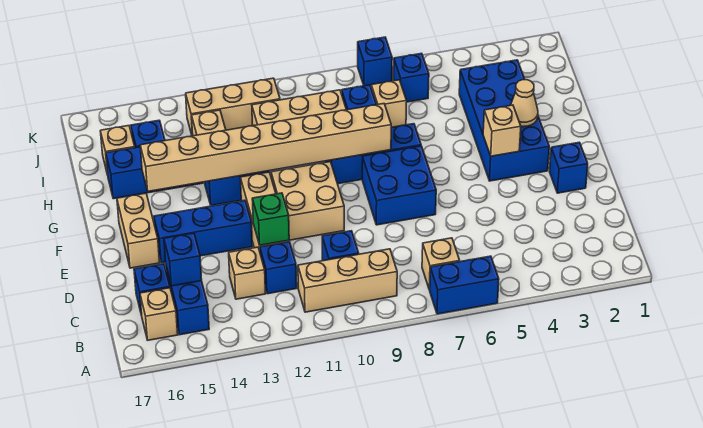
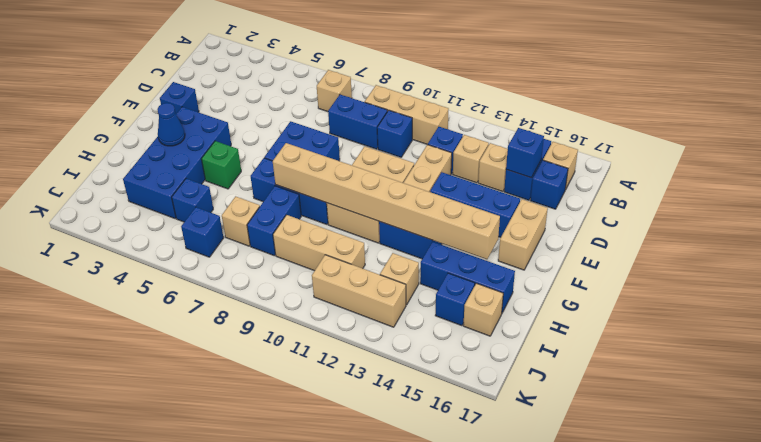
blue 1x2 brick [430,256,499,314] -> blue 1x2 brick moved to [328,95,387,149]
green 1x1 brick [252,193,289,245] -> green 1x1 brick moved to [202,141,241,189]
tan 2x2 brick [271,162,344,240] -> tan 2x3 brick [327,146,414,243]
tan 1x1 brick [483,105,521,156] -> tan 1x1 brick moved to [478,143,508,192]
tan 1x1 cone [511,80,538,127] -> blue 1x1 cone [157,103,185,146]
blue 1x1 brick [358,37,392,86] -> blue 1x1 brick moved to [172,179,213,222]

